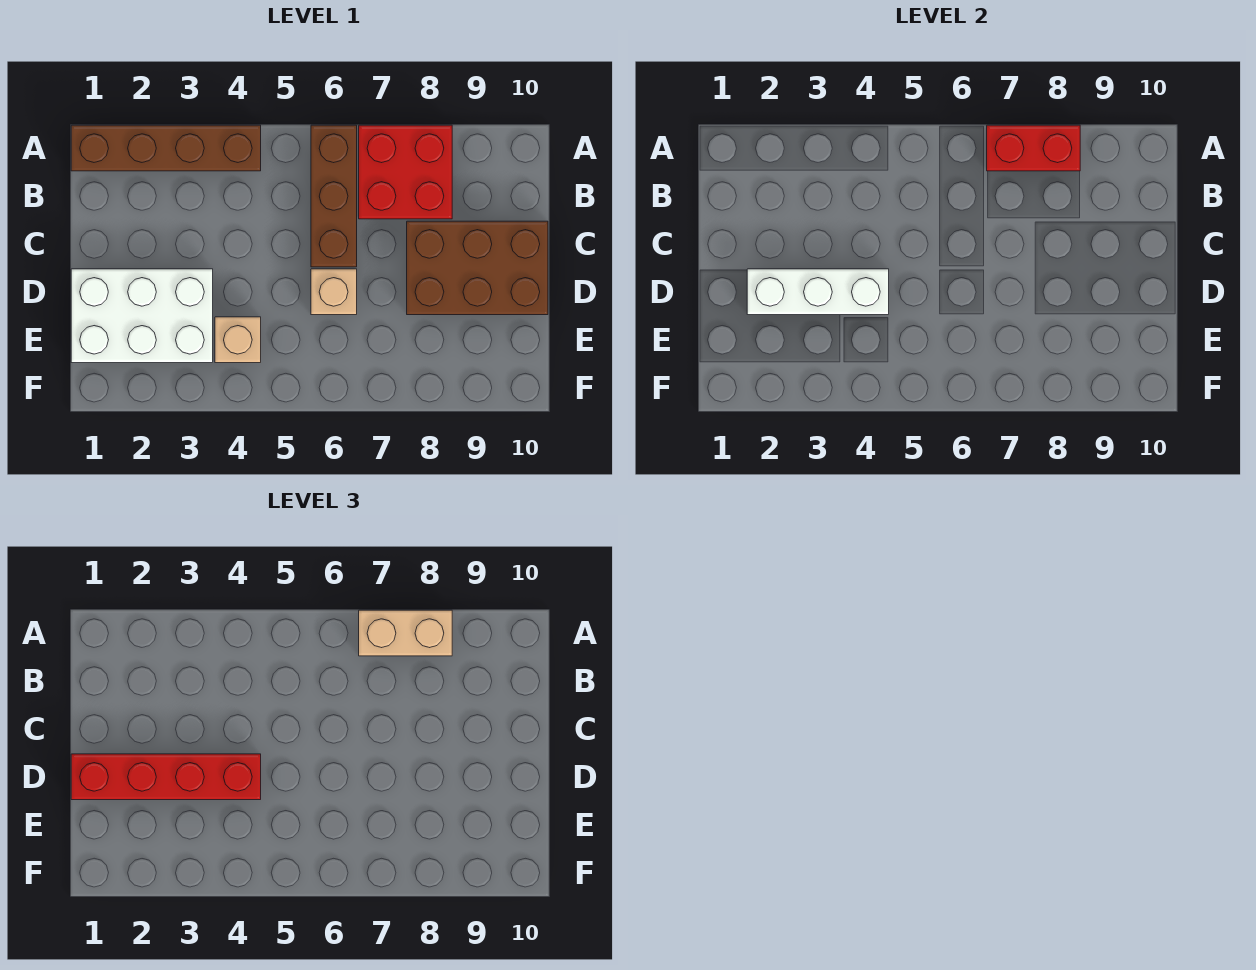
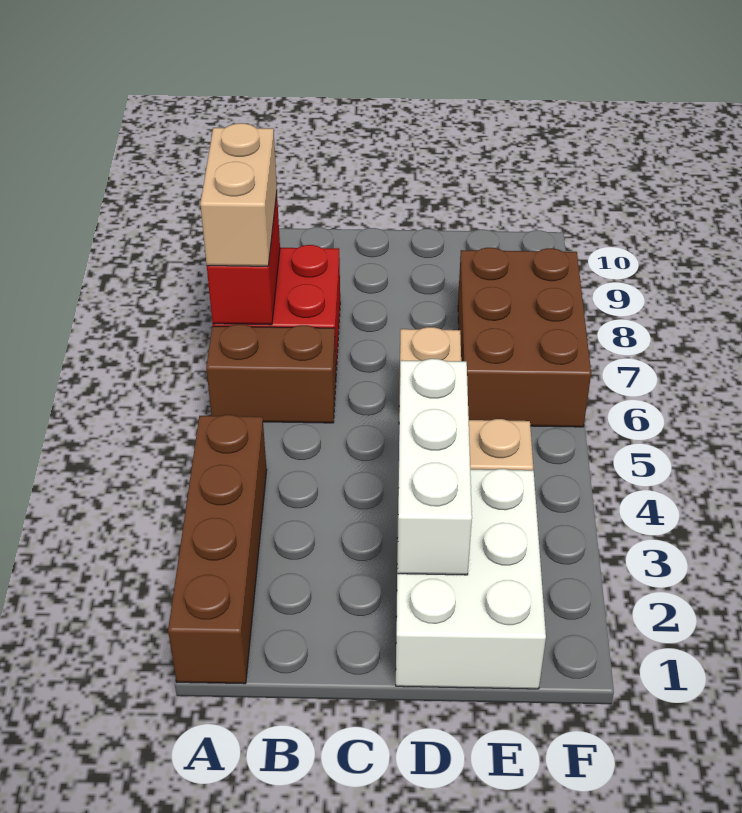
brown 1x3 brick [311,125,357,267] -> brown 1x2 brick [206,324,336,423]
brown 2x3 brick [407,221,548,315] -> brown 2x3 brick moved to [458,248,591,427]
red 1x4 brick [71,754,261,800] -> none

